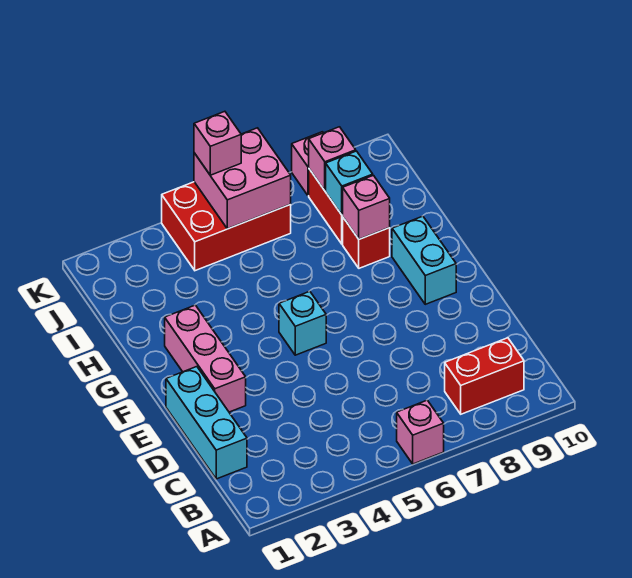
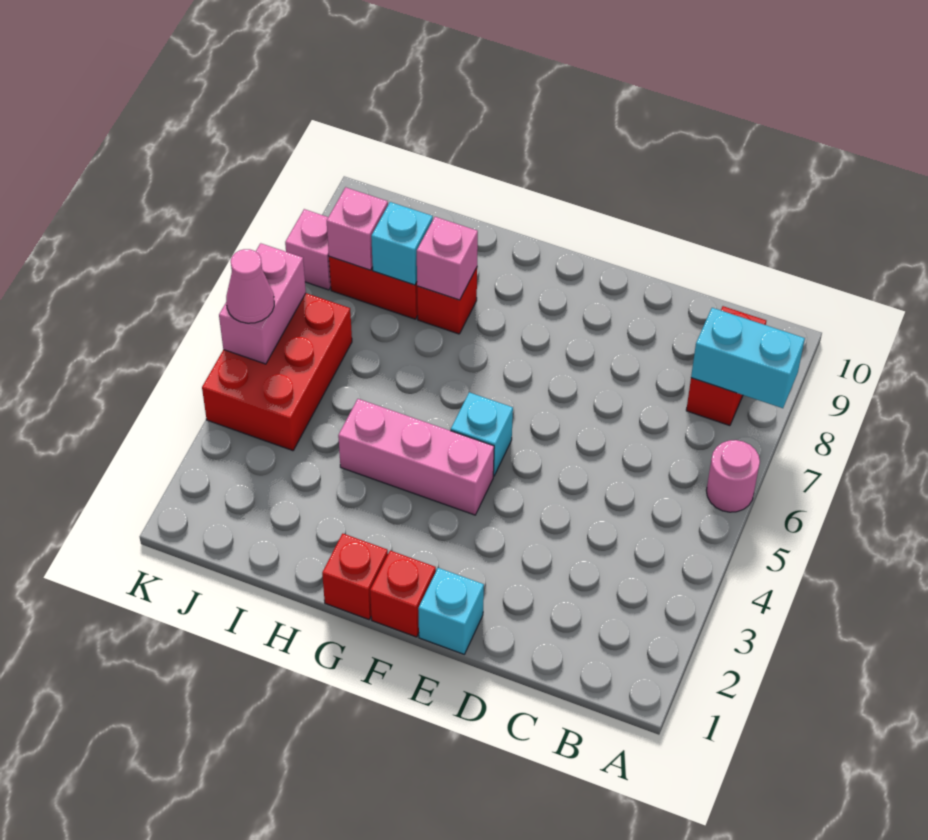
pink 1x1 brick [397,400,444,464] -> pink 1x1 round brick [706,440,760,512]
cyan 1x3 brick [166,367,247,479] -> cyan 1x1 brick [418,568,484,654]
pink 1x3 brick [165,305,246,412] -> pink 1x3 brick moved to [338,399,494,515]
none -> red 1x1 brick [370,551,436,637]
cyan 1x2 brick [392,216,456,304] -> cyan 1x2 brick moved to [691,308,805,408]
none -> red 1x1 brick [322,534,388,619]
pink 2x2 brick [194,128,291,229] -> pink 1x2 brick [219,243,306,364]
pink 1x1 brick [194,111,241,175] -> pink 1x1 cone [226,249,274,323]

